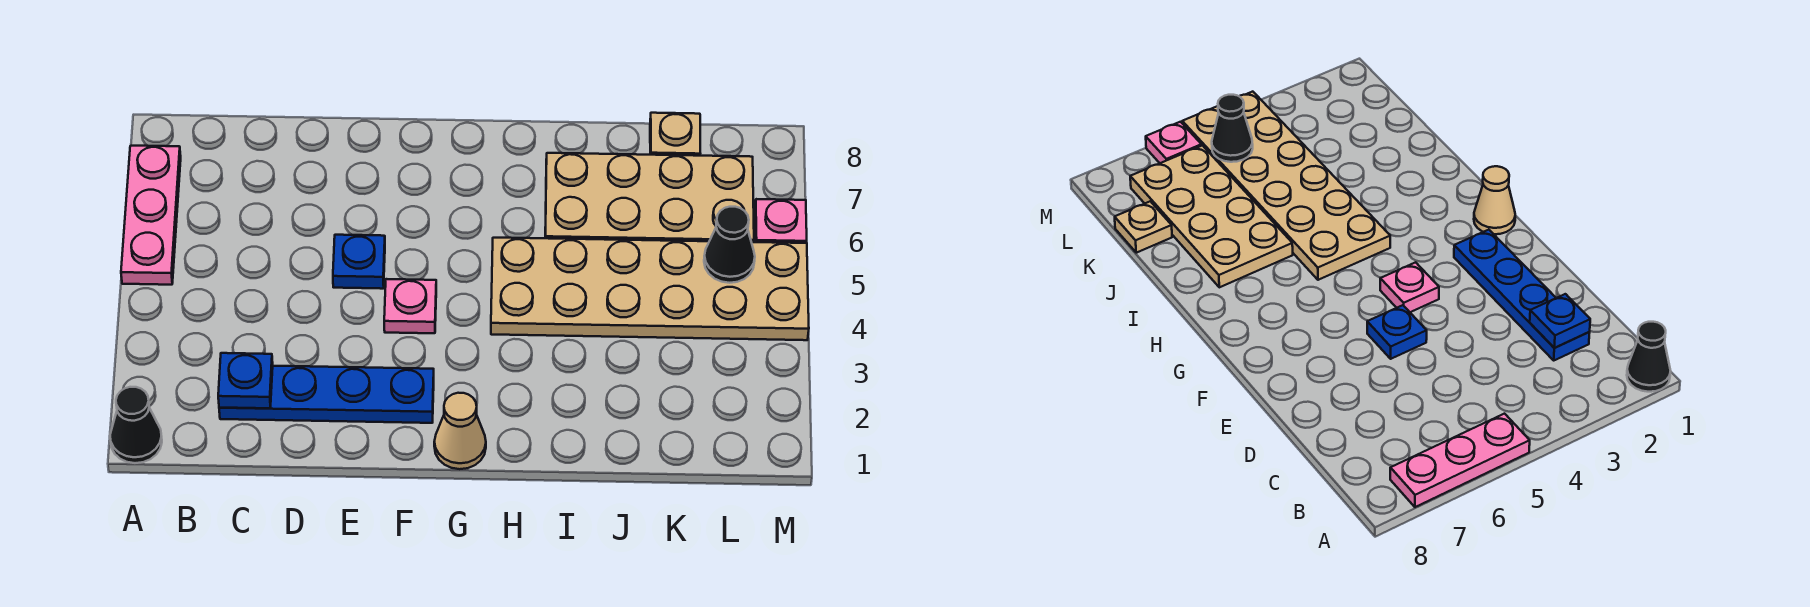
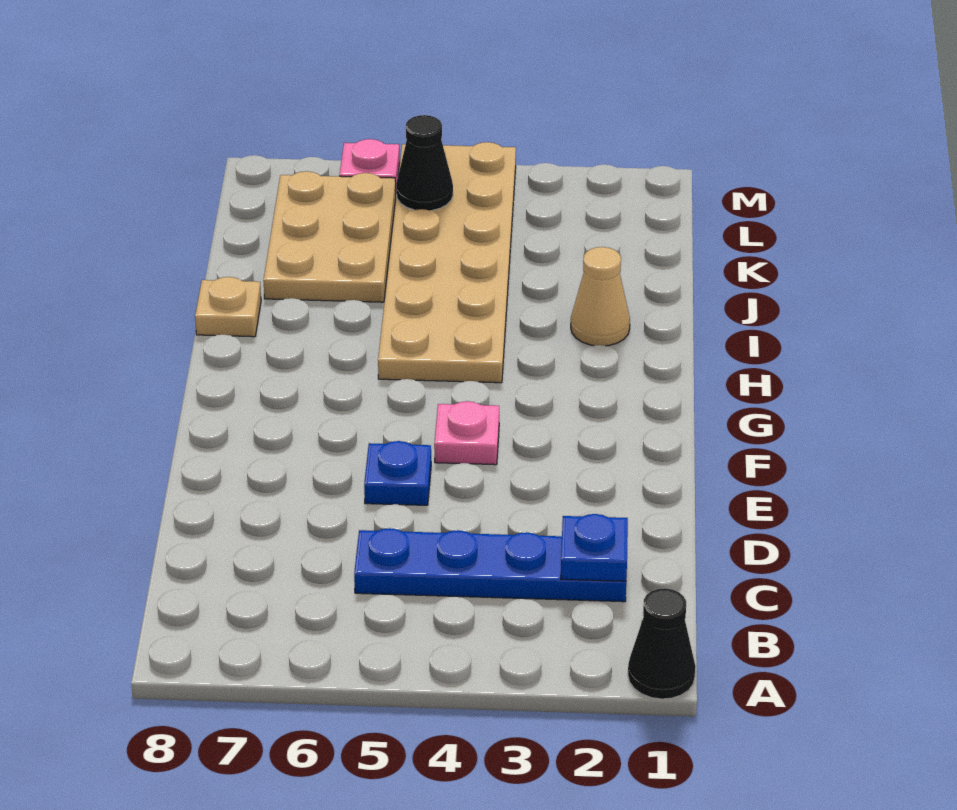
pink 1x3 plate [121,146,181,285] -> none
blue 1x4 plate [219,366,434,423] -> blue 1x4 plate turned to [354,528,626,602]
tan 1x1 cone [434,393,486,469] -> tan 1x1 cone moved to [571,247,630,346]
tan 2x4 plate [545,153,754,242] -> tan 2x3 plate [263,171,396,302]
tan 1x1 plate [650,113,700,156] -> tan 1x1 plate moved to [195,277,261,337]

